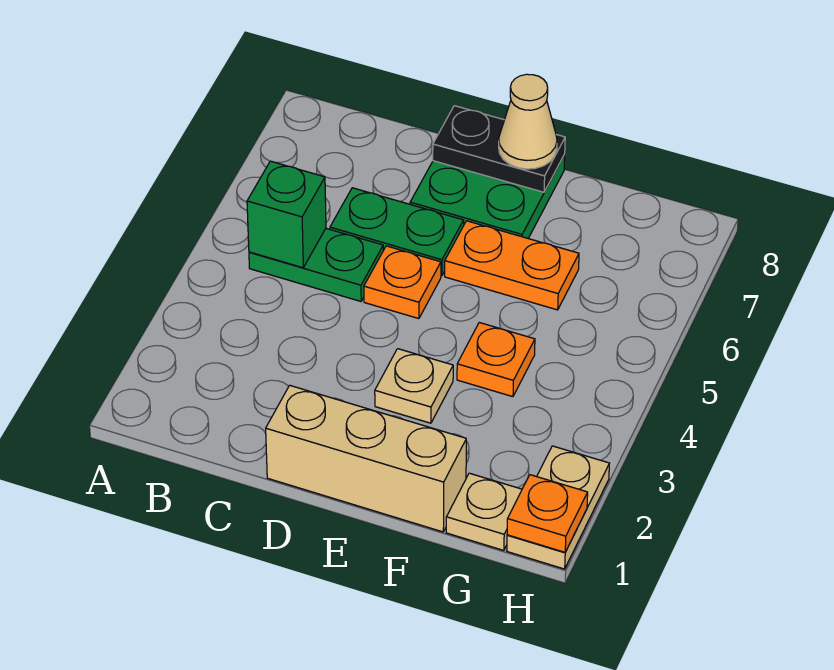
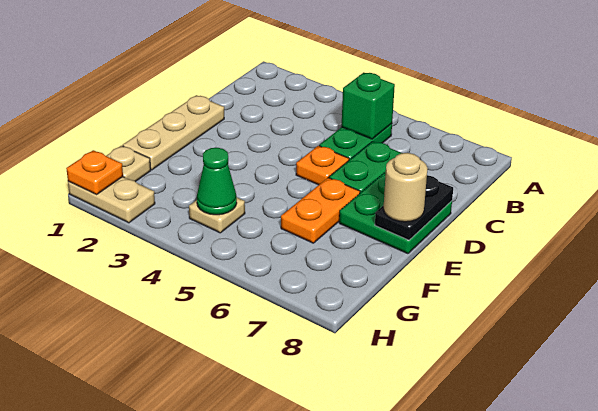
tan 1x3 brick [266,385,466,532] -> tan 1x3 plate [123,95,224,170]
tan 1x1 plate [375,349,453,423] -> tan 1x1 plate moved to [189,198,245,233]
tan 1x1 cone [499,74,557,169] -> tan 1x1 round brick [383,153,427,222]
orange 1x1 plate [457,323,535,397] -> none
none -> green 1x1 cone [197,148,237,215]

